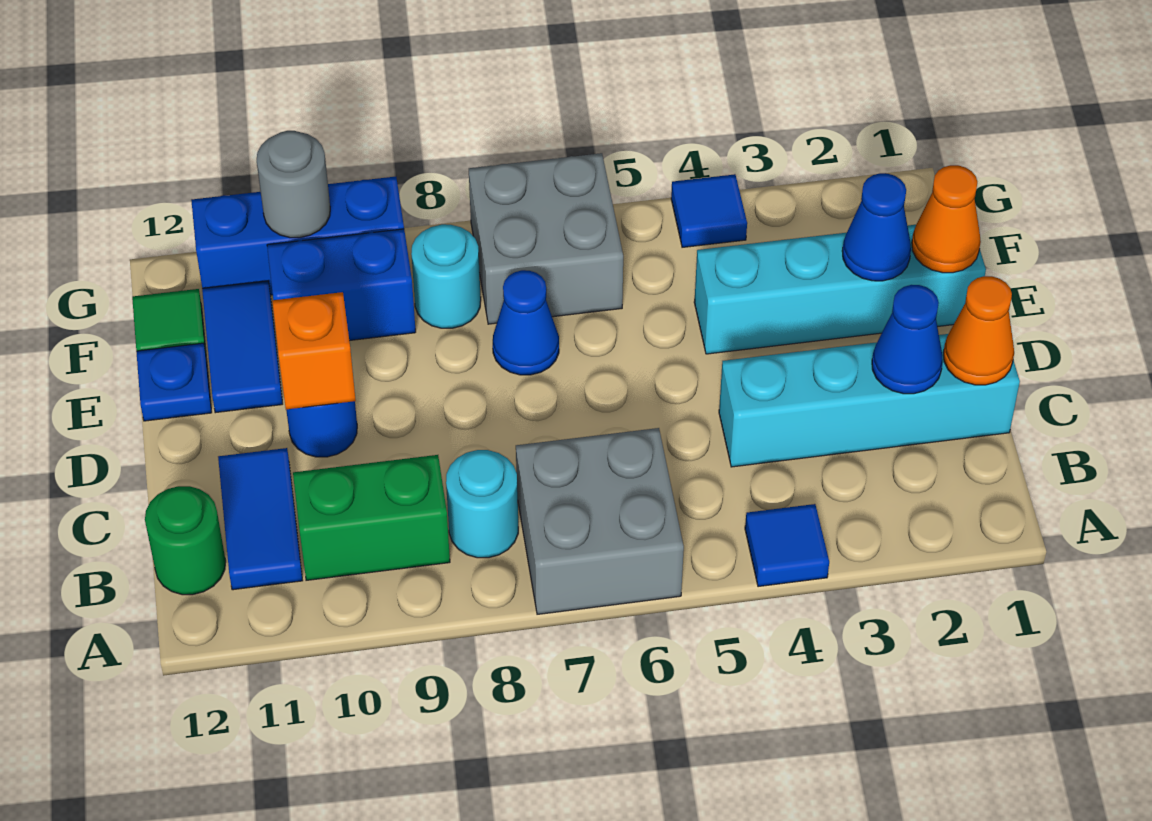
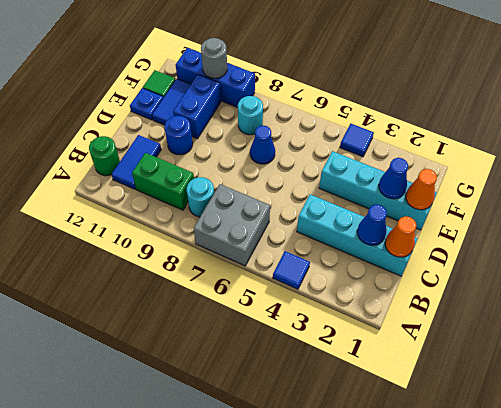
orange 1x1 brick [272,292,356,409] -> none
grey 2x2 brick [469,153,623,324] -> none
blue 1x2 brick [267,229,416,341] -> blue 1x2 brick turned to [173,75,221,139]

